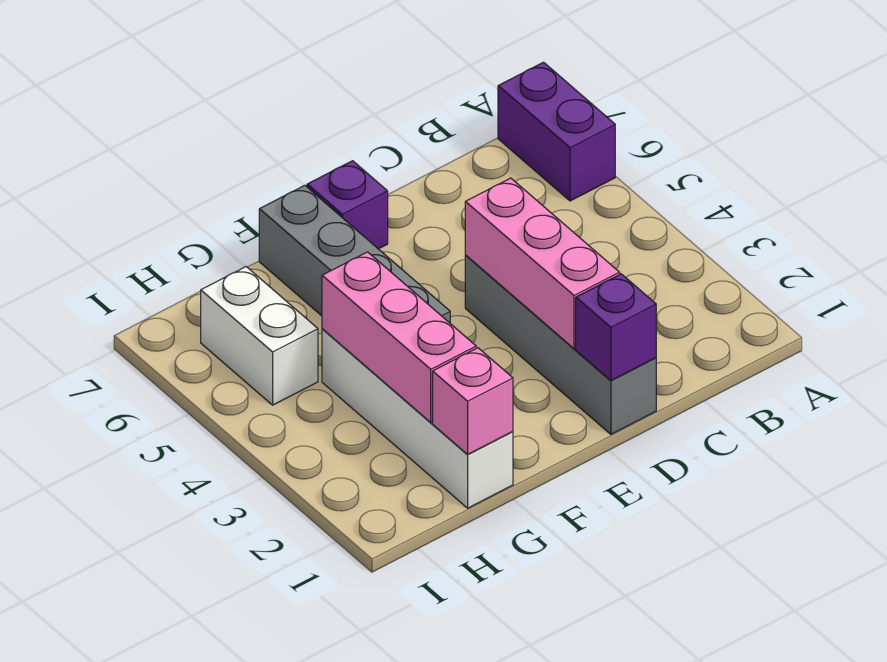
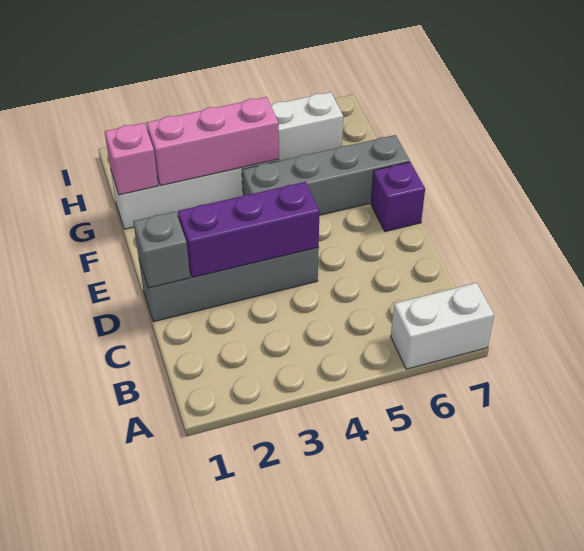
purple 1x2 brick [498,62,615,201] -> white 1x2 brick [391,283,494,369]
purple 1x1 brick [576,274,656,381] -> grey 1x1 brick [133,211,190,288]
pink 1x3 brick [465,178,620,349] -> purple 1x3 brick [178,182,319,277]

